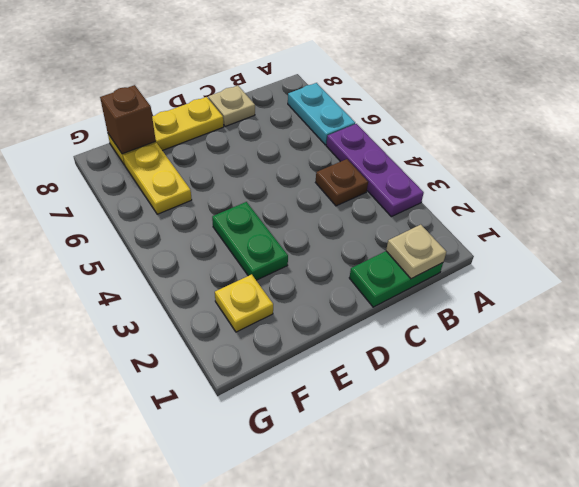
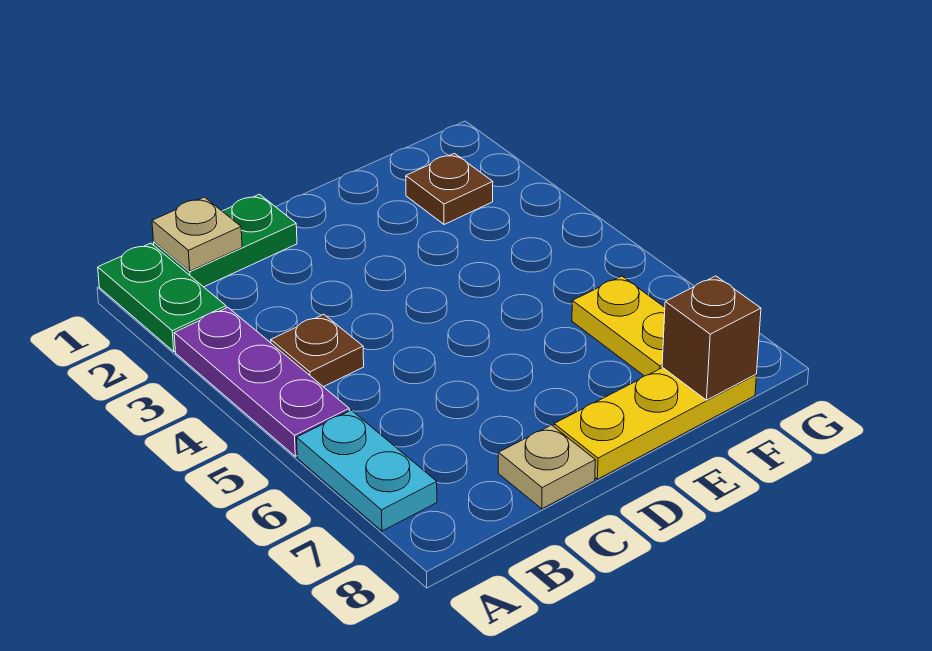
green 1x2 plate [212,202,288,280] -> green 1x2 plate moved to [98,243,226,351]
yellow 1x1 plate [215,274,273,332] -> brown 1x1 plate [406,153,493,225]

